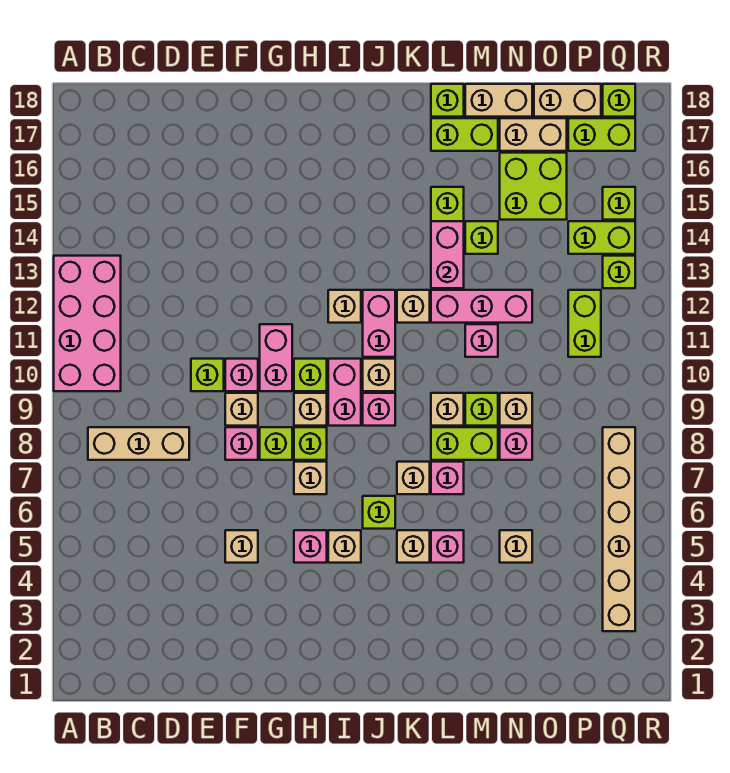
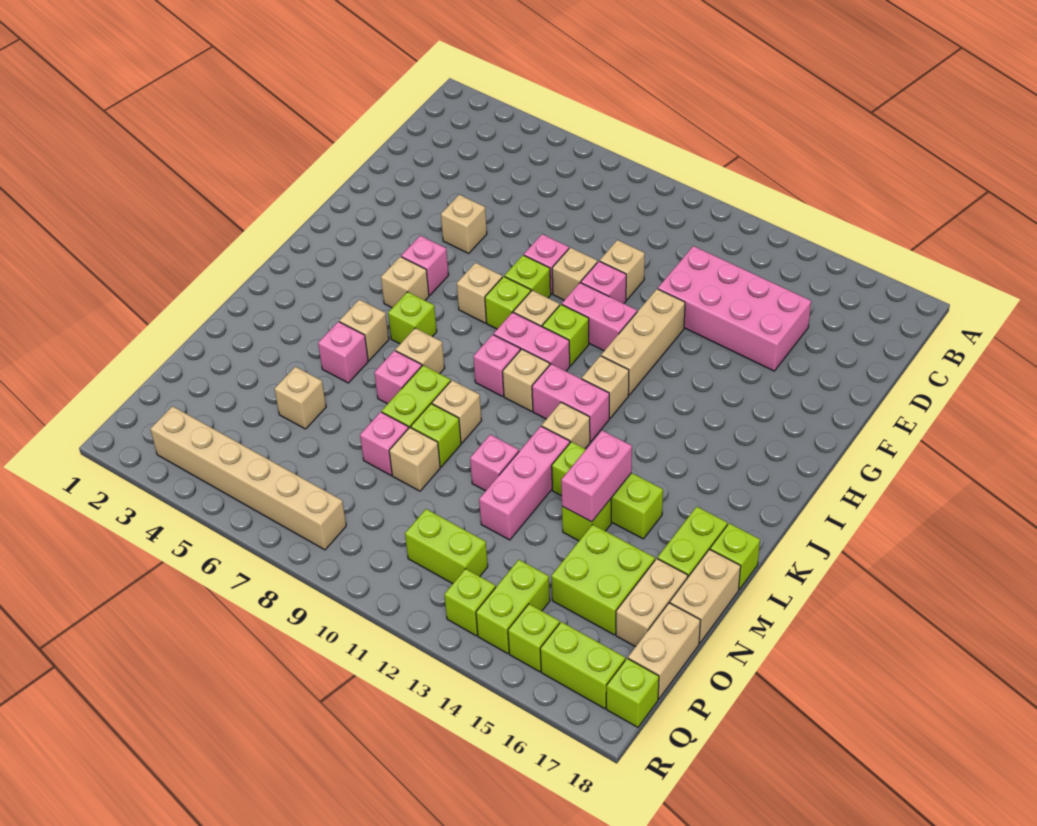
pink 2x4 brick [54,256,121,391] -> pink 2x4 brick moved to [658,246,811,371]
tan 1x3 brick [88,427,189,460] -> tan 1x3 brick moved to [601,289,685,395]
lime 1x1 brick [191,359,224,391] -> tan 1x1 brick [600,240,645,300]
pink 1x2 brick [431,221,464,288] -> pink 1x2 brick turned to [561,431,632,522]
lime 1x2 brick [568,118,635,151] -> lime 1x2 brick turned to [540,622,625,709]

